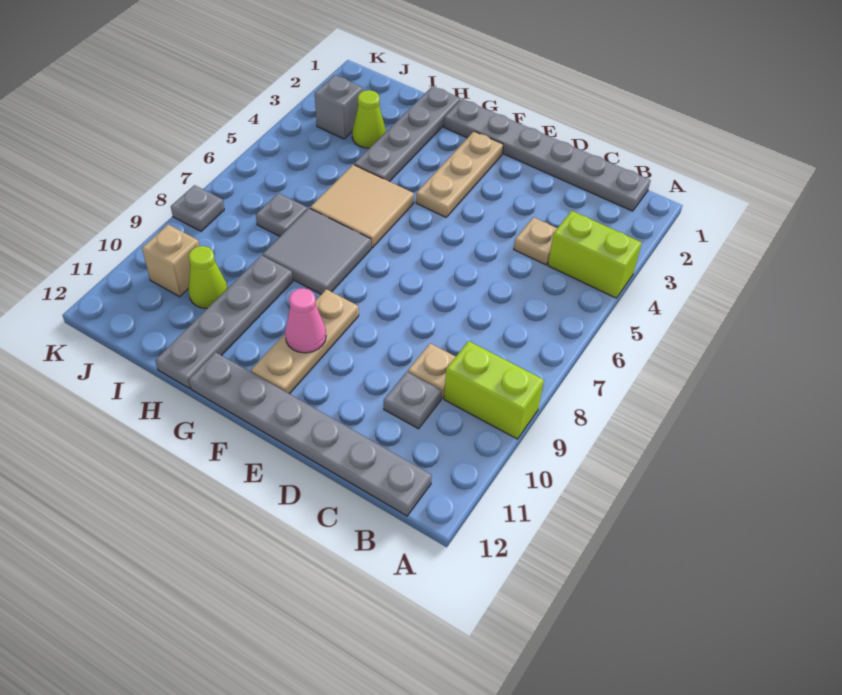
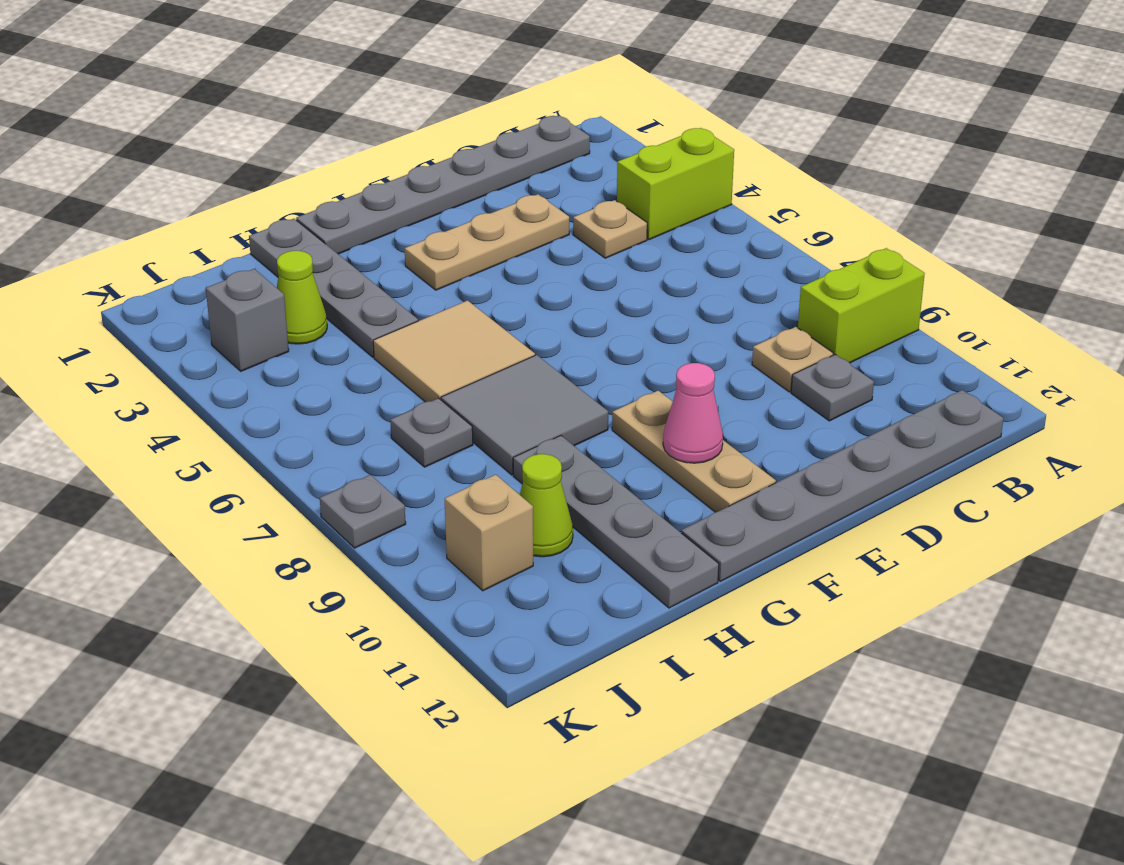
tan 1x3 plate [416,131,503,217] -> tan 1x3 plate turned to [405,194,569,290]

